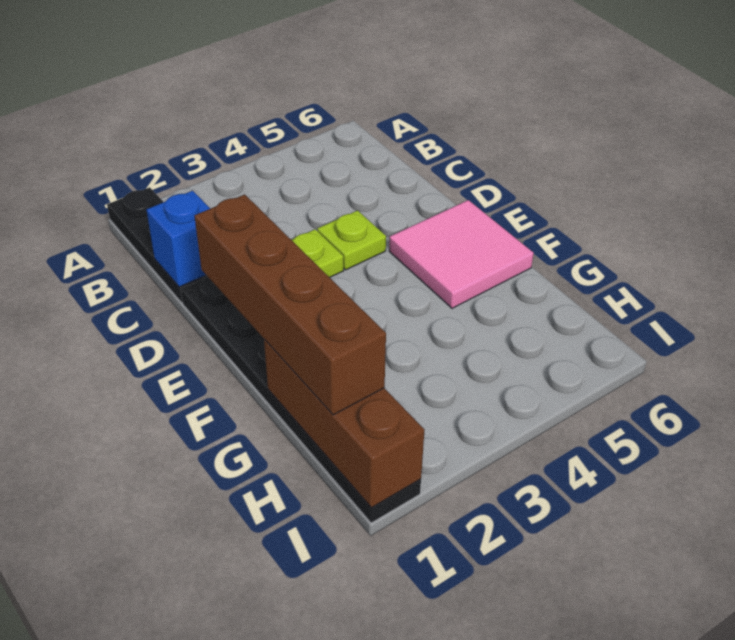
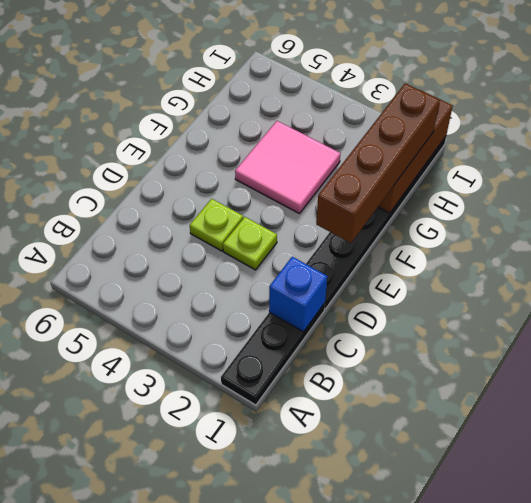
pink 2x2 tile [389,200,534,308] -> pink 2x2 tile moved to [235,121,341,214]

